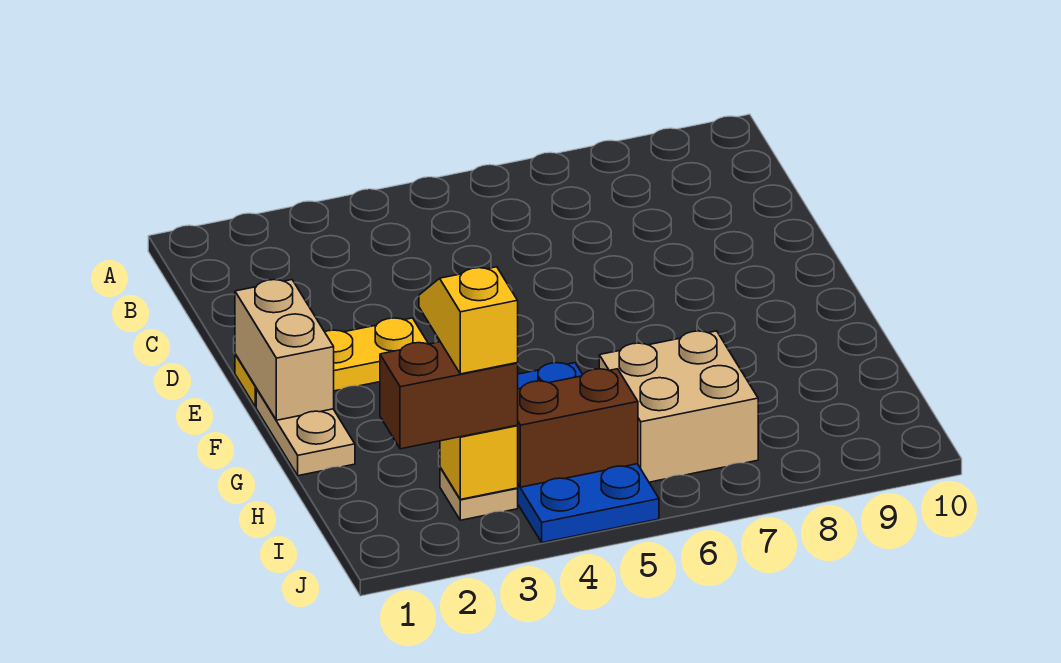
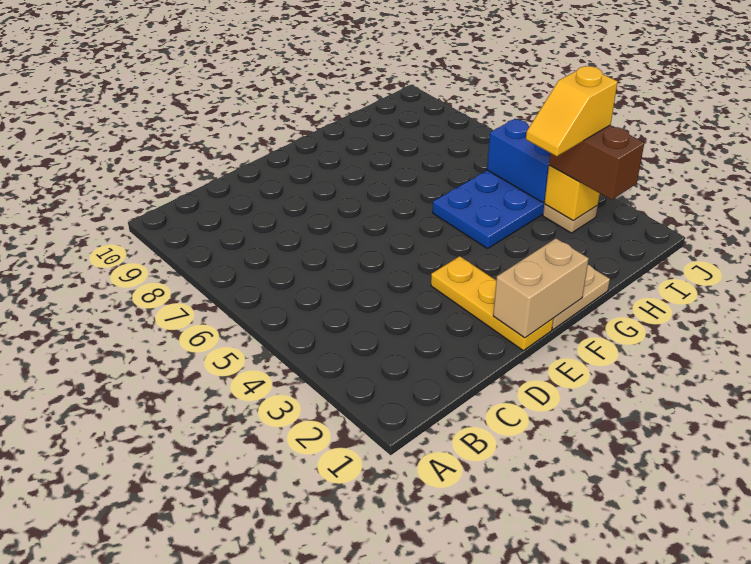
tan 2x2 brick [599,331,758,482] -> none
brown 1x2 brick [517,369,638,487] -> blue 1x2 brick [487,119,550,203]

